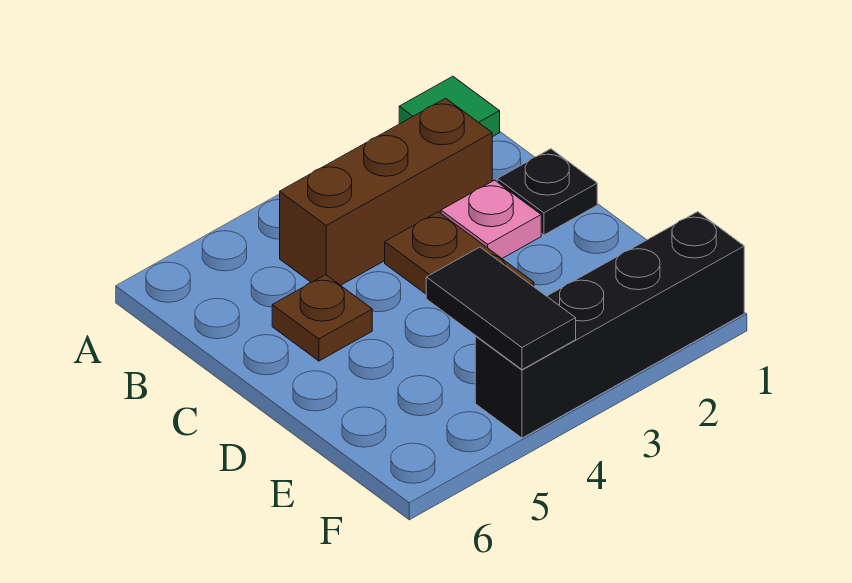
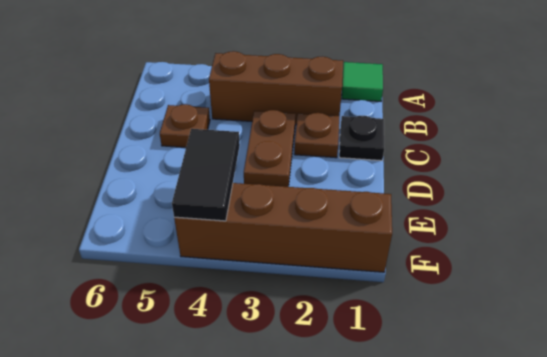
pink 1x1 plate [441,180,541,258] -> brown 1x1 plate [294,113,339,158]
black 1x4 brick [475,212,744,438] -> brown 1x4 brick [174,183,392,272]

